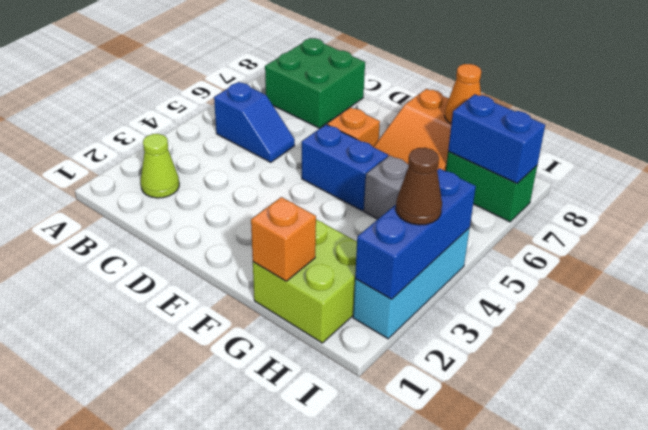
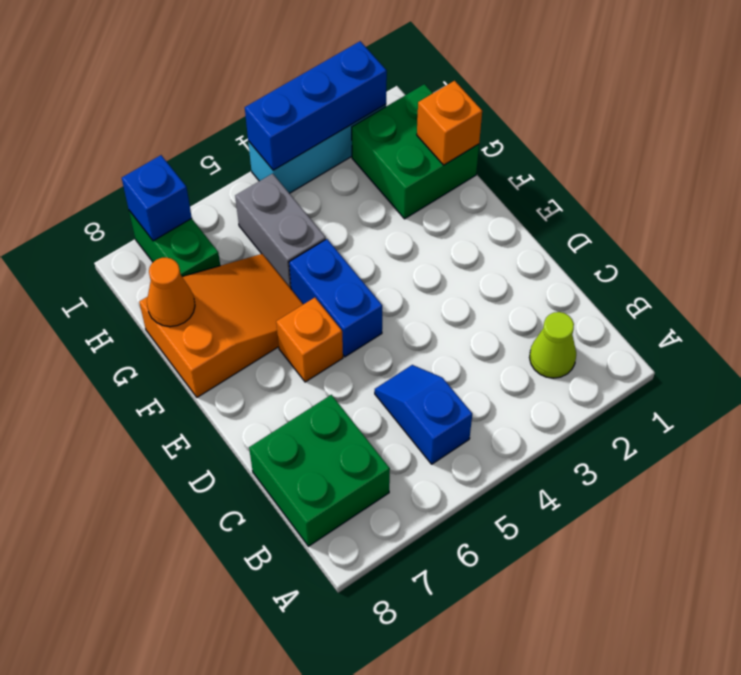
lime 2x2 brick [253,219,357,343] -> green 2x2 brick [352,84,479,219]
blue 1x2 brick [448,94,545,183] -> blue 1x1 brick [122,155,192,241]
brown 1x1 cone [396,148,442,225] -> none

